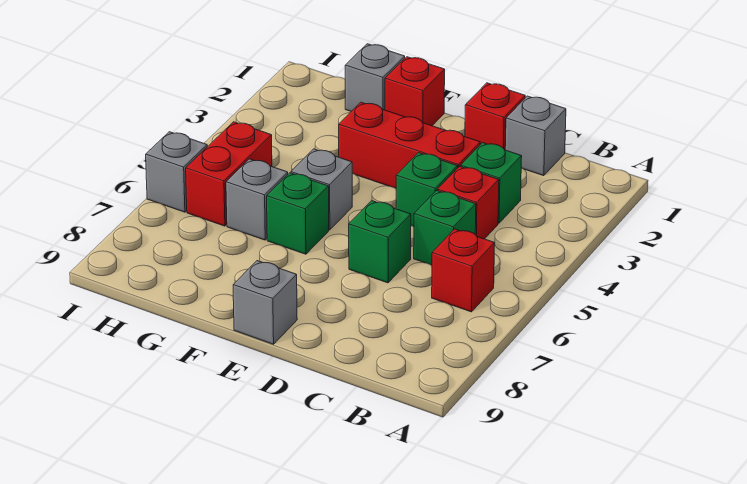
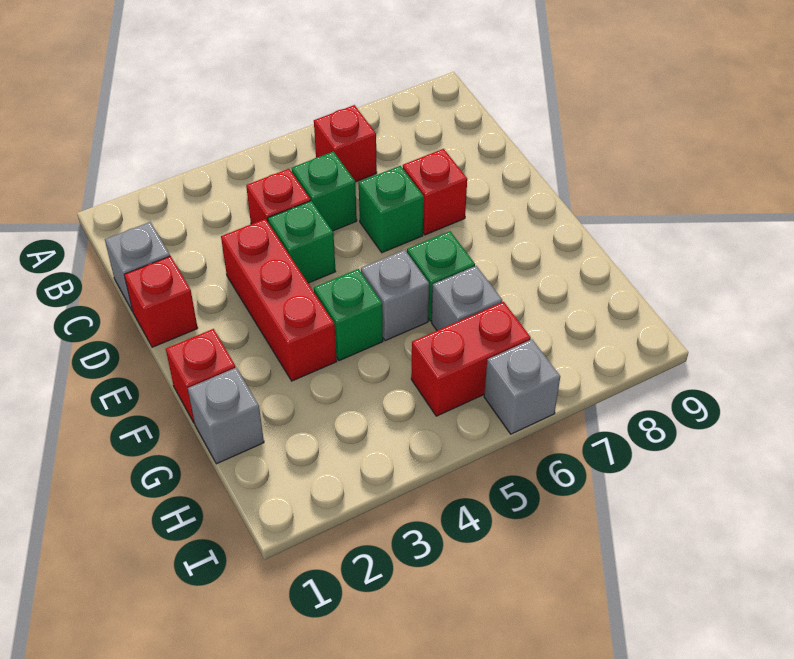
green 1x1 brick [461,143,522,223] -> green 1x1 brick moved to [314,269,383,361]
none -> red 1x1 brick [403,149,467,235]
grey 1x1 brick [233,261,297,344] -> none

